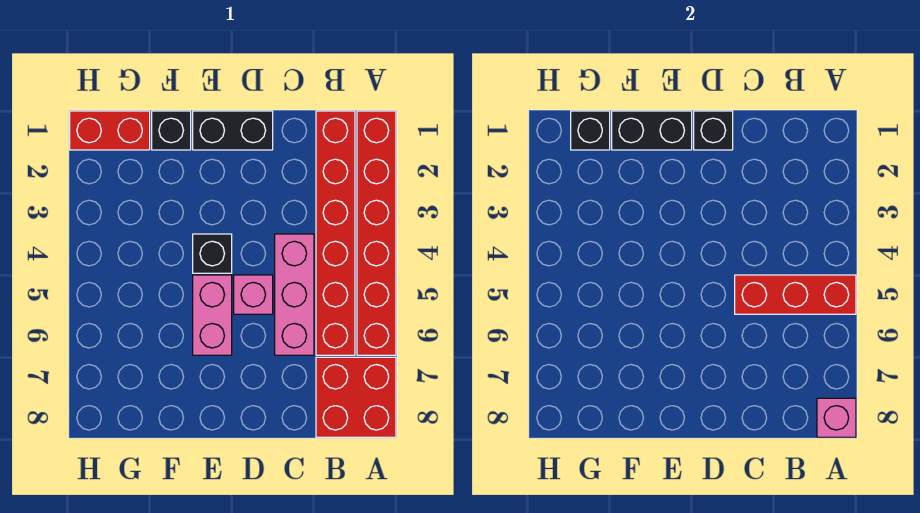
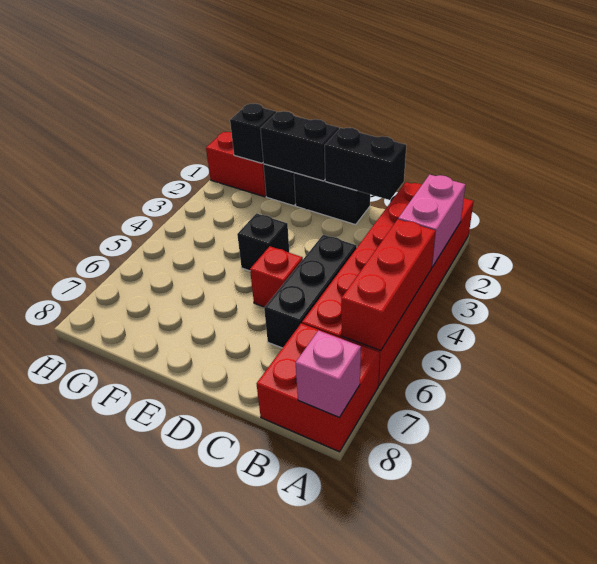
red 1x3 brick [735,275,856,314] -> red 1x3 brick turned to [341,219,436,351]
pink 1x3 brick [275,234,314,355] -> black 1x3 brick [264,235,357,348]
black 1x1 brick [694,111,733,150] -> black 1x2 brick [325,128,406,200]
pink 1x1 brick [234,275,273,314] -> red 1x1 brick [250,246,303,307]
pink 1x2 brick [193,275,232,355] -> pink 1x2 brick moved to [398,175,466,267]

